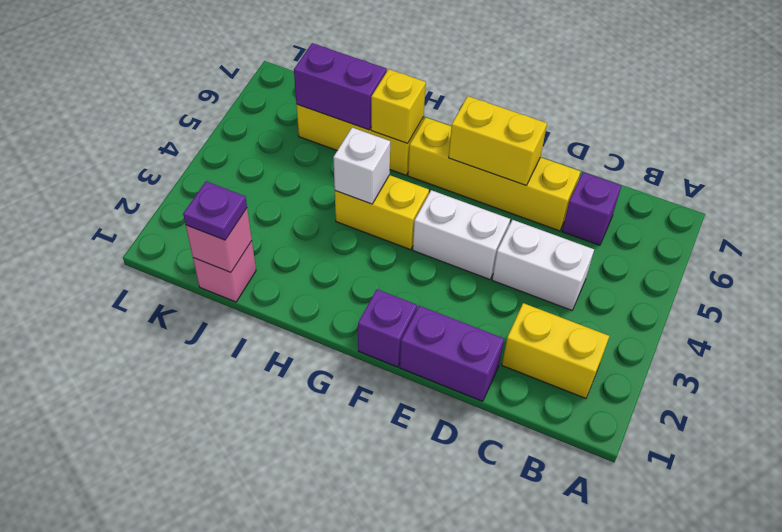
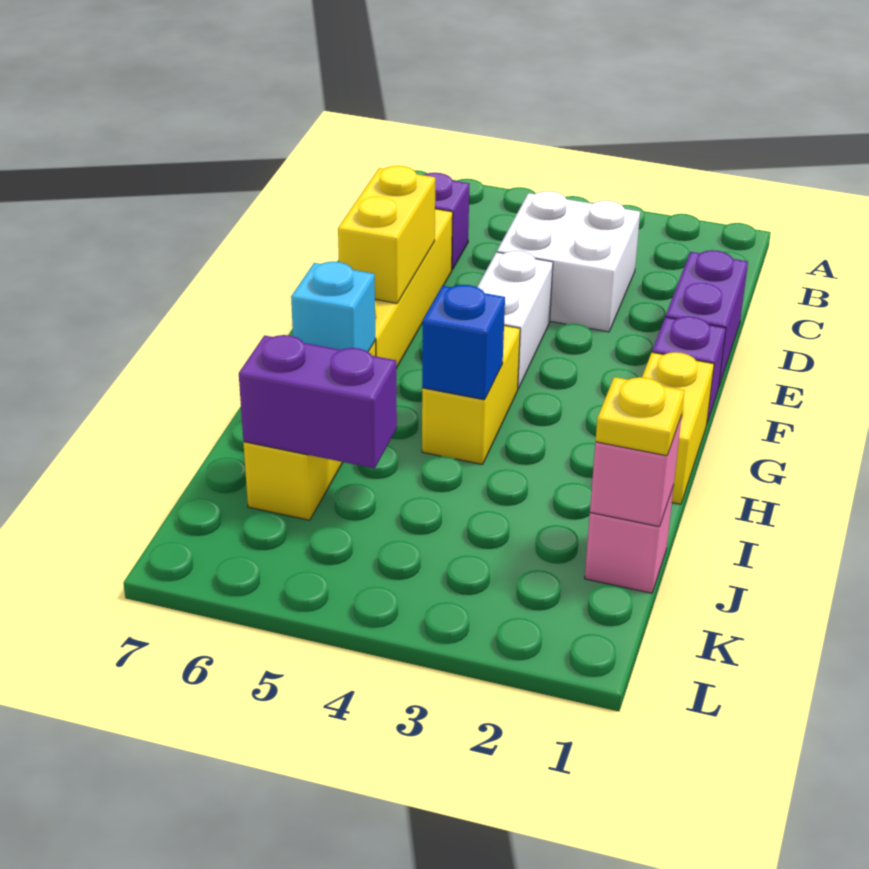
yellow 1x2 brick [502,303,609,398] -> yellow 1x2 brick moved to [642,352,714,504]
white 1x2 brick [492,220,594,310] -> white 2x2 brick [497,191,640,332]
white 1x1 brick [333,128,390,204] -> blue 1x1 brick [422,285,505,400]
yellow 1x1 brick [371,69,426,143] -> cyan 1x1 brick [291,262,376,352]
purple 1x2 brick [294,43,387,130] -> purple 1x2 brick turned to [239,335,397,468]
purple 1x1 plate [183,181,247,240] -> yellow 1x1 plate [595,377,684,456]

